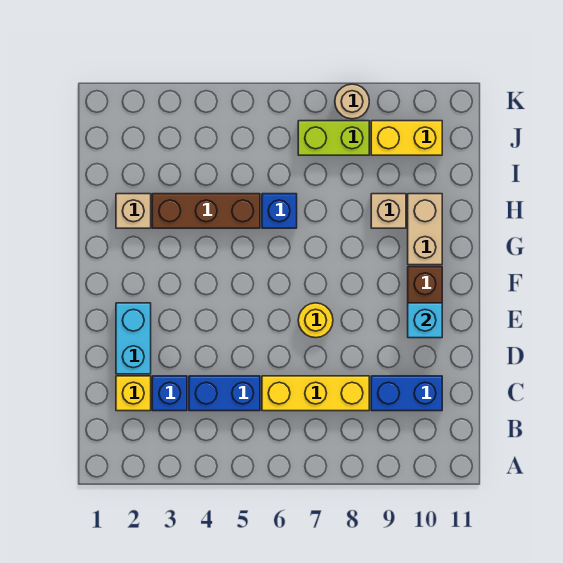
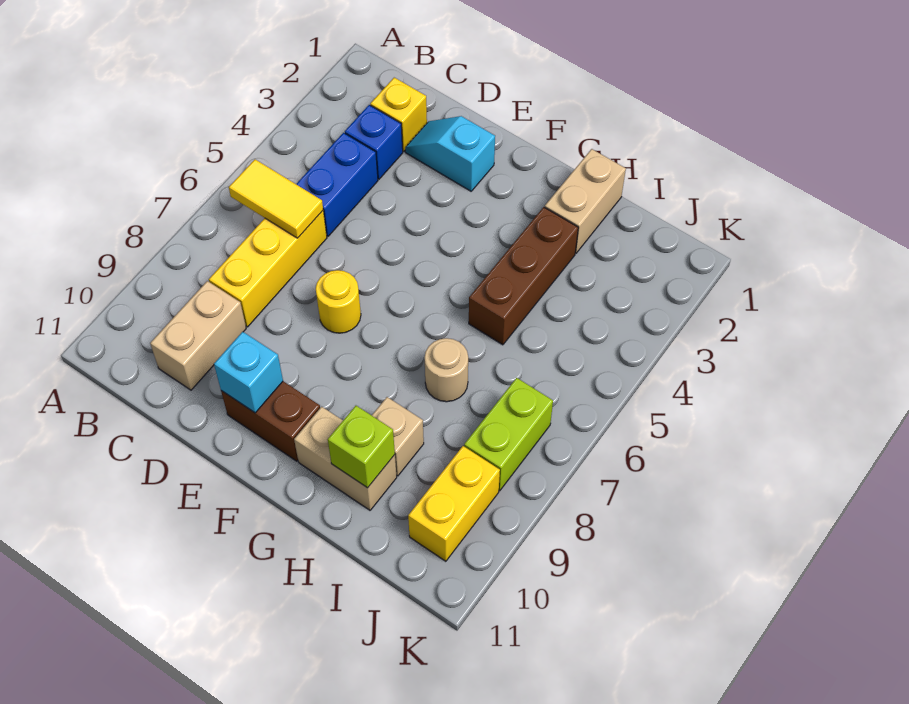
none -> yellow 1x2 tile [229,160,323,238]
blue 1x2 brick [371,376,442,411] -> tan 1x2 brick [150,281,246,390]
cyan 1x2 brick [116,303,151,374] -> cyan 1x2 slope [405,116,495,191]
tan 1x1 brick [116,194,151,228] -> tan 1x2 brick [545,149,626,253]
blue 1x1 brick [262,194,297,228] -> none
none -> lime 1x1 brick [328,406,395,488]
tan 1x1 round brick [335,84,369,119] -> tan 1x1 round brick moved to [425,338,468,402]

